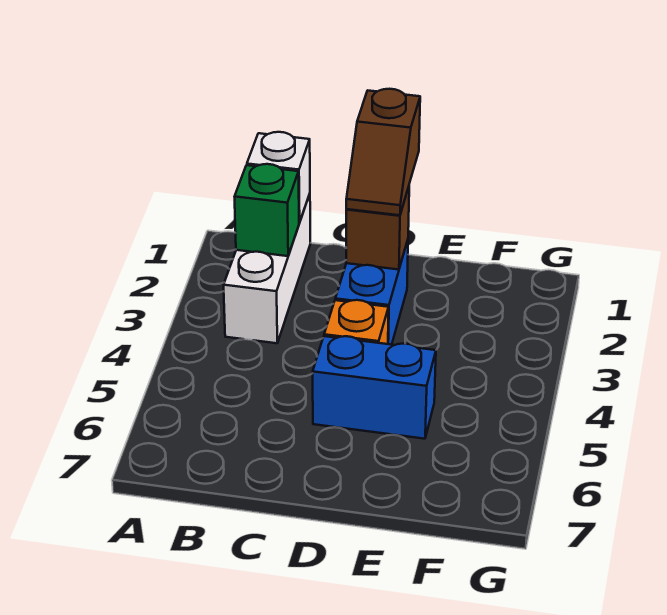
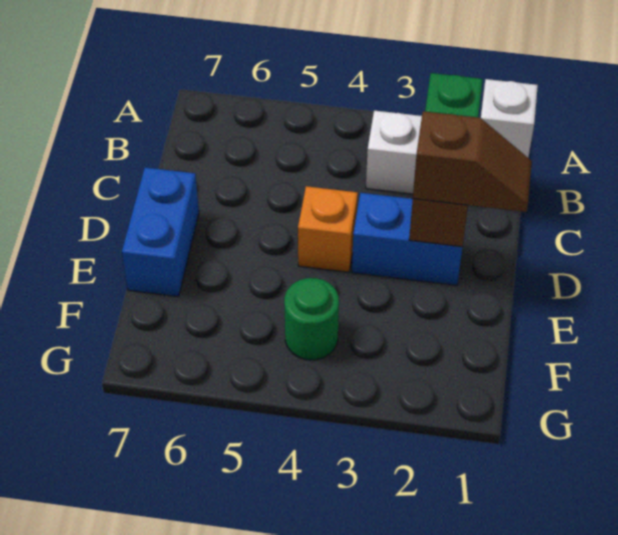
brown 1x2 slope [346,89,420,215] -> brown 1x2 slope turned to [413,111,532,212]
blue 1x2 brick [313,336,436,439] -> blue 1x2 brick moved to [122,167,199,297]
none -> green 1x1 round brick [284,278,339,360]

